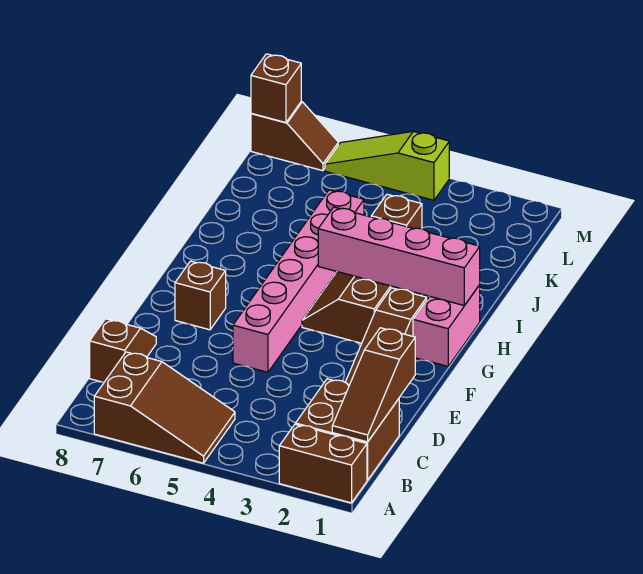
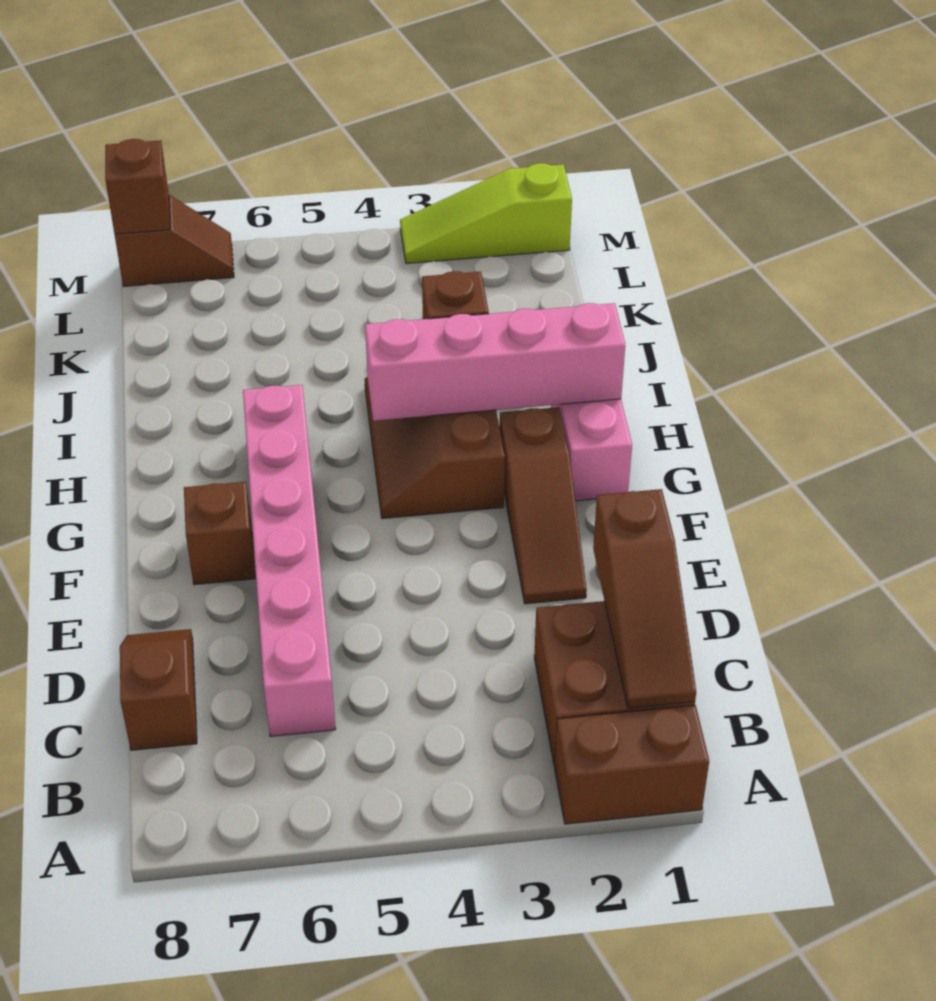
brown 2x3 slope [94,352,235,463] -> none
pink 1x6 brick [233,190,364,372] -> pink 1x6 brick moved to [243,385,336,736]
lime 1x3 slope [325,131,449,200] -> lime 1x3 slope moved to [400,163,572,264]

